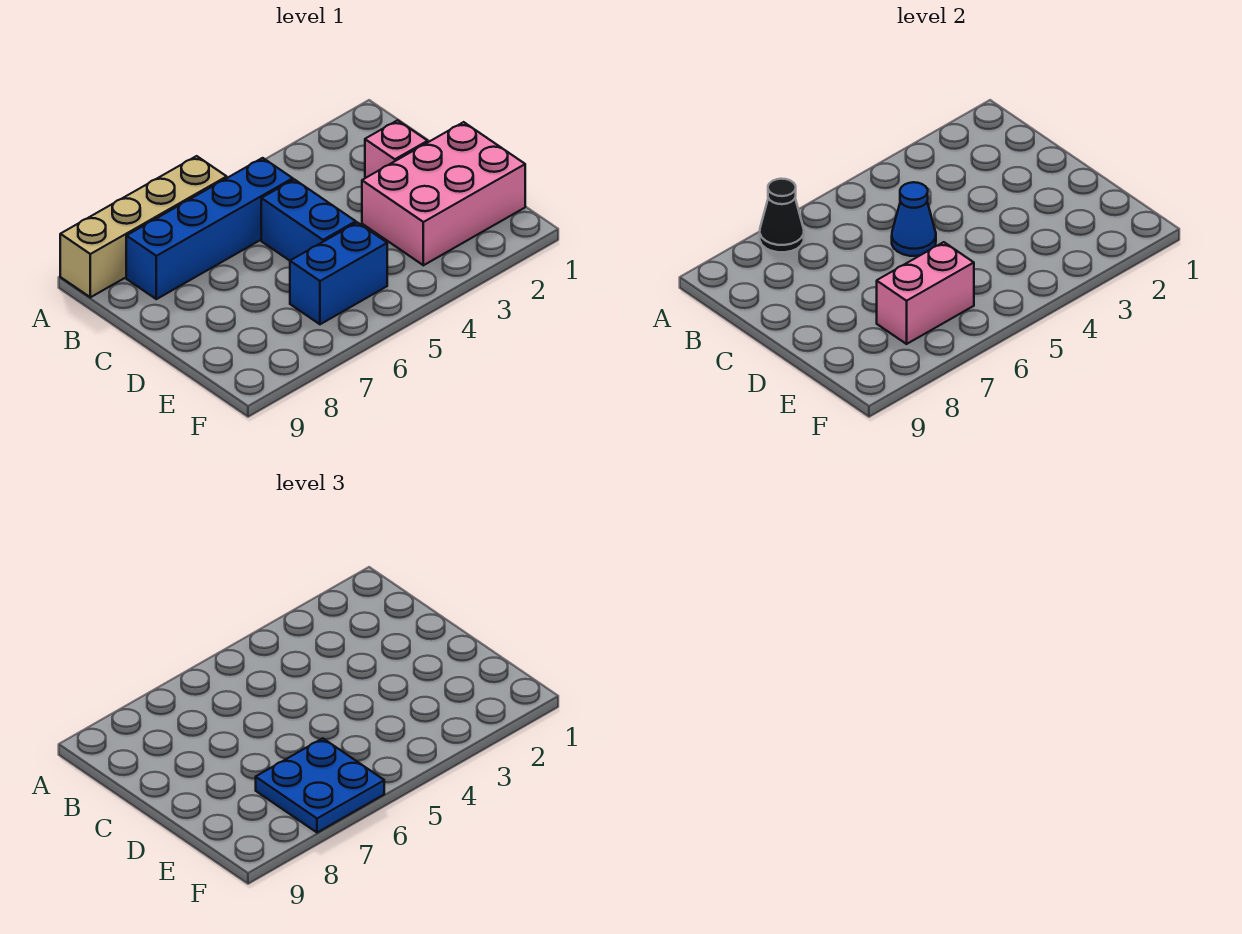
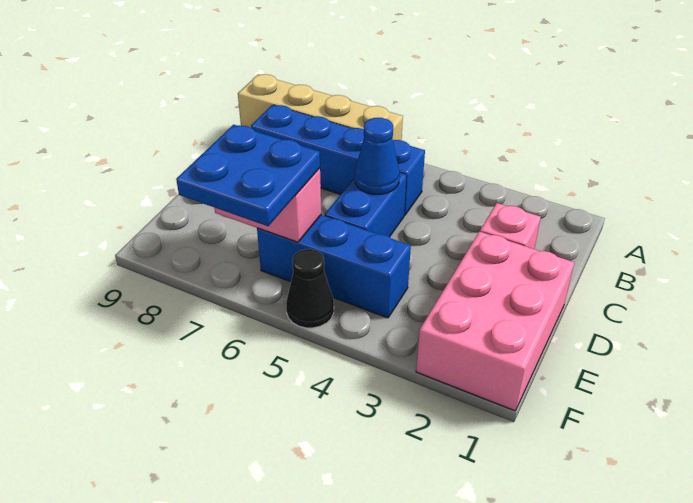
black 1x1 cone [760,179,804,252] -> black 1x1 cone moved to [286,249,334,328]
pink 2x3 brick [362,122,525,265] -> pink 2x3 brick turned to [416,232,575,411]
blue 1x2 brick [290,222,387,324] -> blue 1x3 brick [257,215,411,318]

